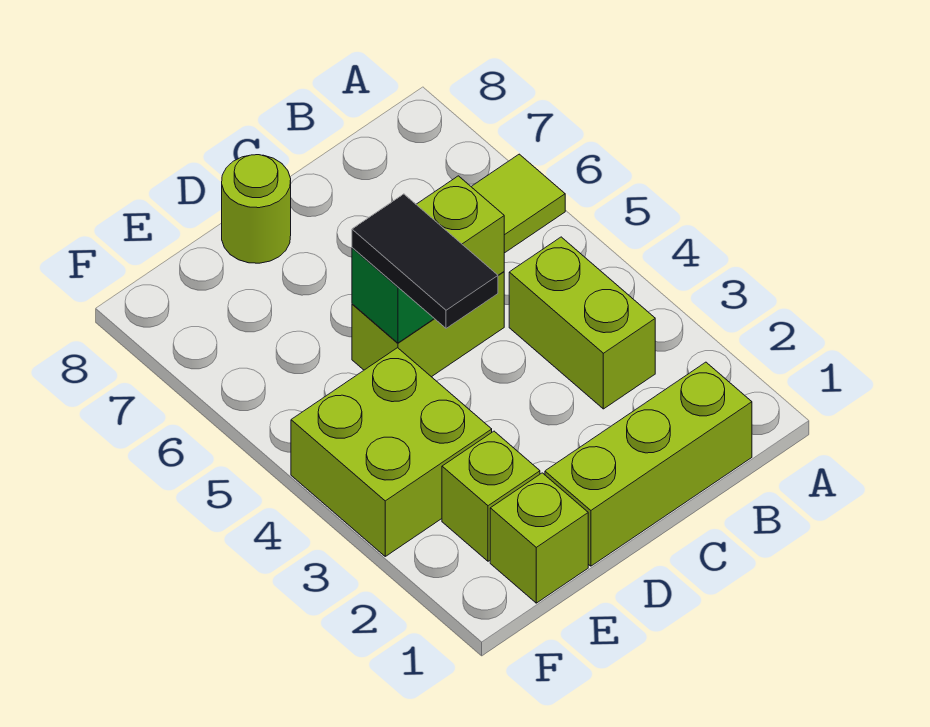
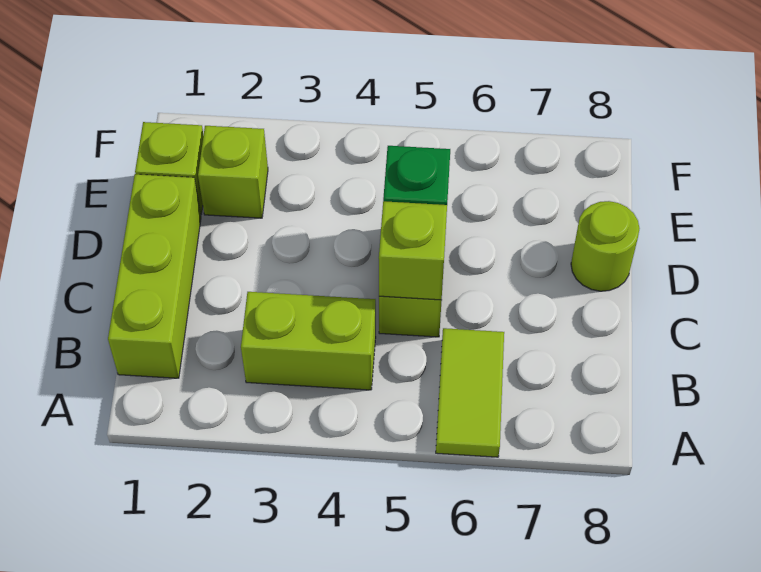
black 1x2 tile [352,194,498,328] -> none
lime 2x2 brick [291,348,492,556] -> none

